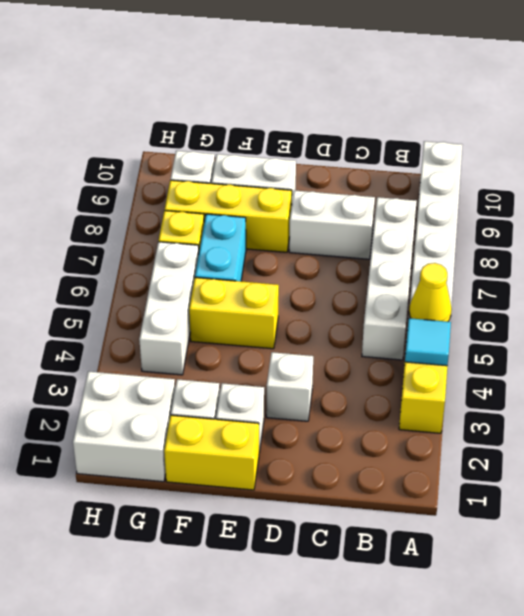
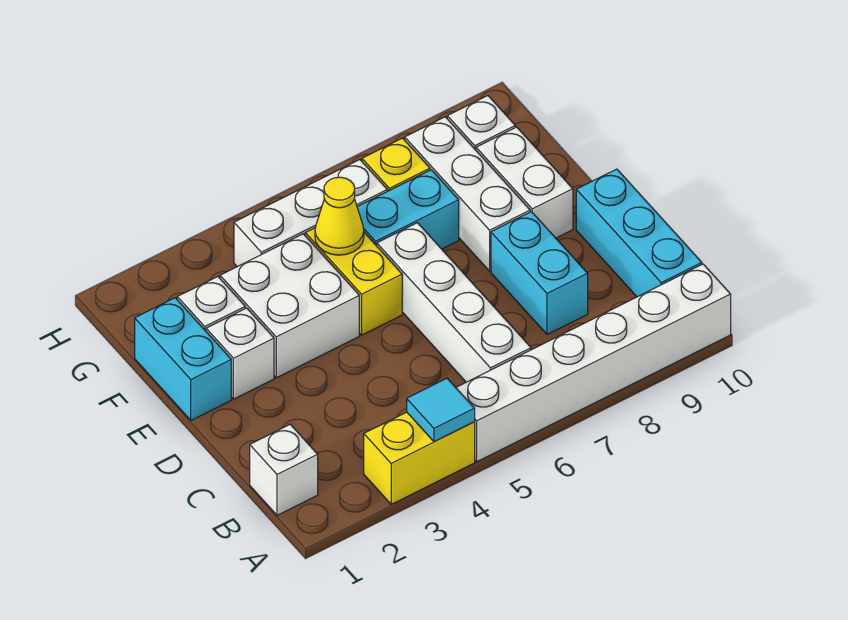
yellow 1x1 cone [409,263,452,322] -> yellow 1x1 cone moved to [315,177,364,255]
white 1x4 brick [362,197,417,360] -> white 1x4 brick turned to [377,223,531,382]
none -> cyan 1x3 brick [576,169,702,297]
white 1x2 brick [289,190,375,259] -> cyan 1x2 brick [491,212,588,334]
white 1x1 brick [266,352,313,421] -> white 1x1 brick moved to [250,424,318,515]
yellow 1x2 brick [164,415,259,490] -> cyan 1x2 brick [135,298,231,420]
yellow 1x3 brick [165,180,292,252] -> white 1x3 brick [405,117,530,271]
white 2x2 brick [73,371,175,482] -> white 2x2 brick moved to [220,234,359,378]

